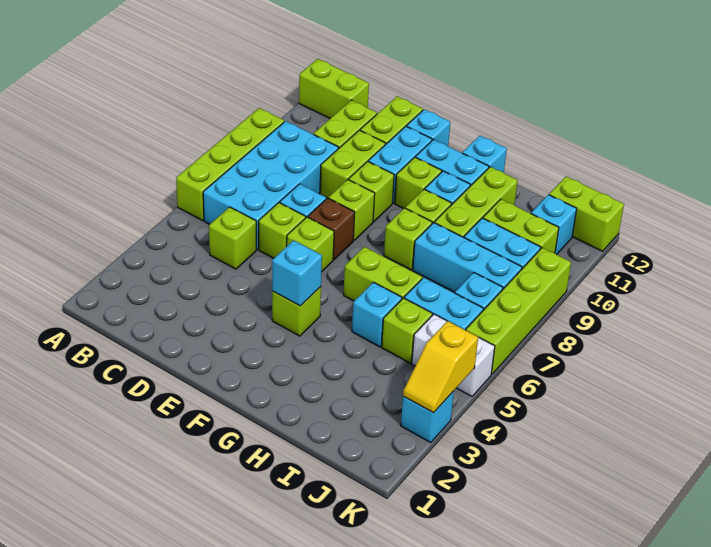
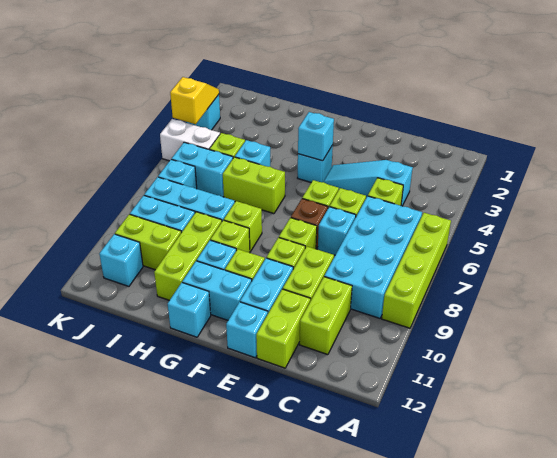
lime 1x2 brick [299,59,369,118] -> none
none -> cyan 1x3 slope [324,160,413,206]
lime 1x1 brick [272,287,321,336] -> cyan 1x1 brick [297,145,333,182]
lime 1x2 brick [549,176,624,251] -> none
lime 1x4 brick [466,248,571,374] -> none

